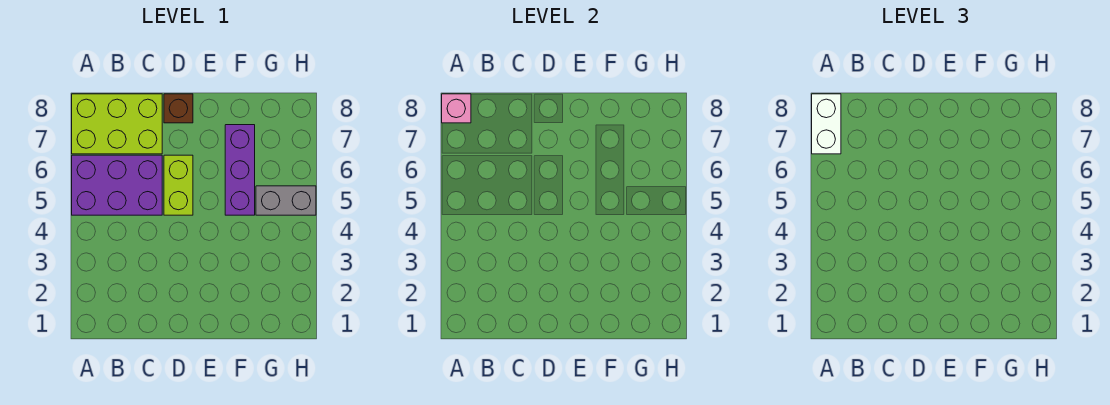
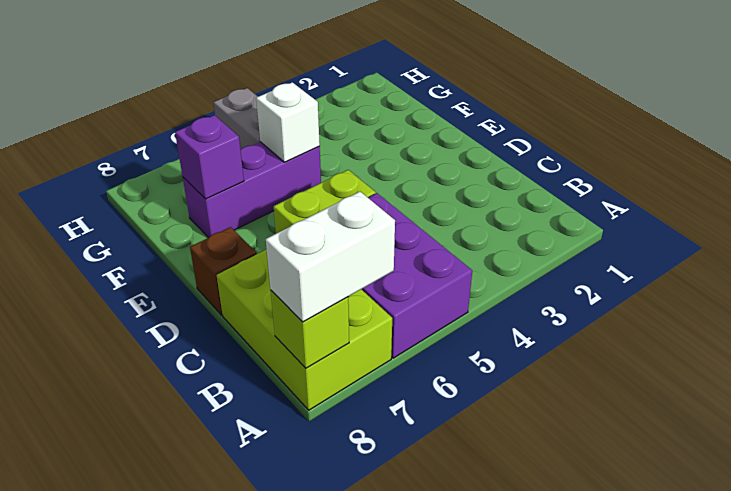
pink 1x1 brick [442,94,471,123] -> lime 1x1 brick [271,291,349,368]
none -> white 1x1 brick [256,82,320,162]
none -> purple 1x1 brick [175,115,244,199]

